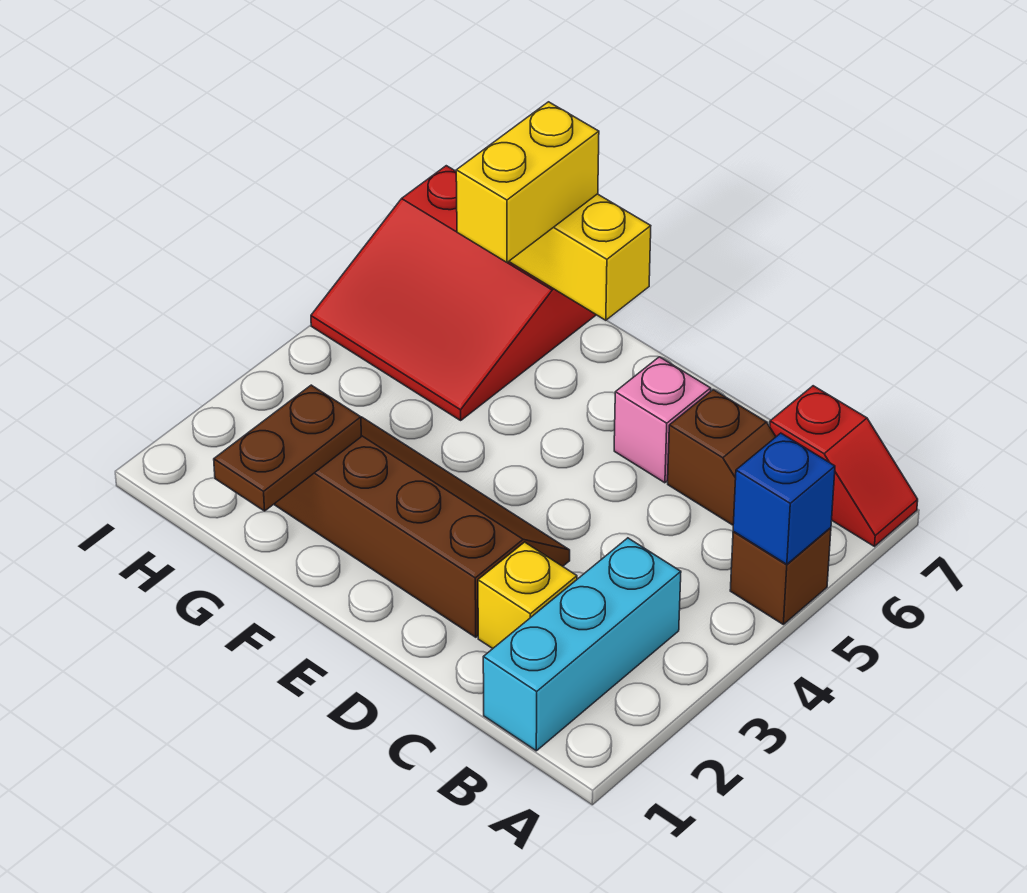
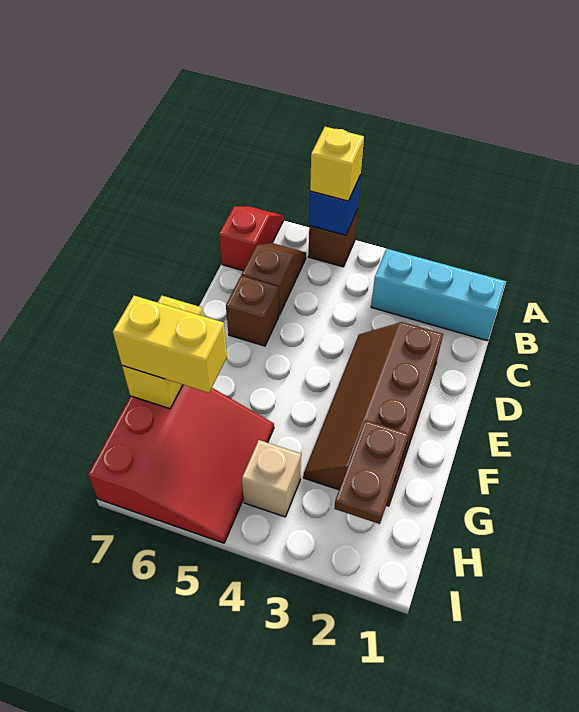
yellow 1x1 brick [478,542,577,649] -> yellow 1x1 brick moved to [310,127,364,201]
pink 1x1 brick [614,357,711,483] -> brown 1x1 brick [226,276,279,346]
brown 1x2 plate [214,385,361,511] -> brown 1x2 plate turned to [334,420,409,524]
none -> tan 1x1 brick [242,440,301,517]

